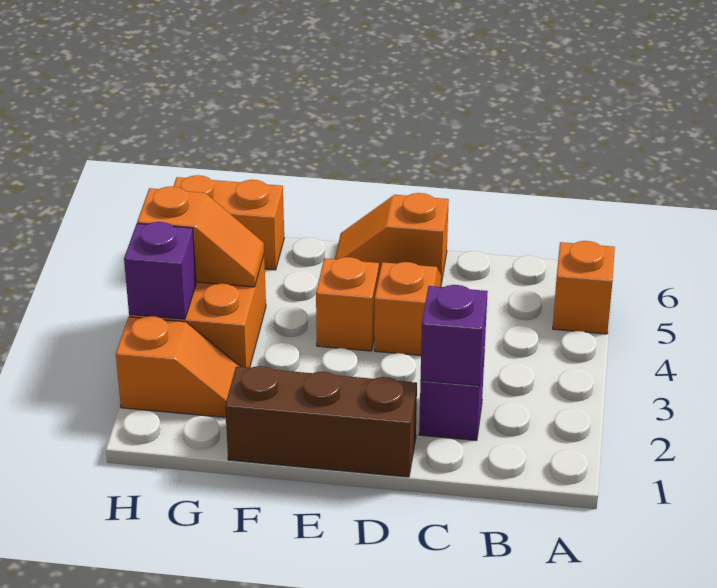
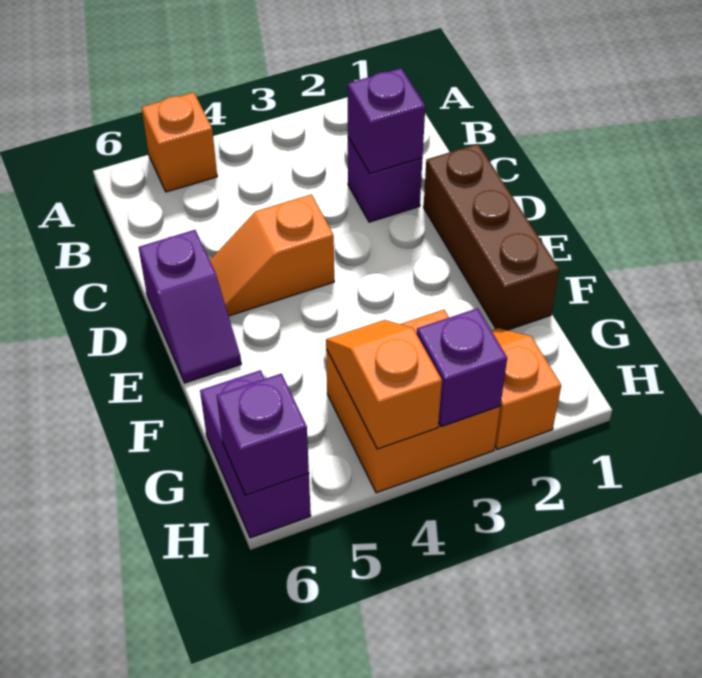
orange 1x2 slope [335,193,449,282] -> purple 1x2 slope [138,230,241,383]
orange 1x1 brick [316,257,379,351] -> none
orange 1x2 brick [173,175,284,270] -> purple 1x2 brick [200,370,311,538]
none -> purple 1x1 brick [217,373,309,495]

